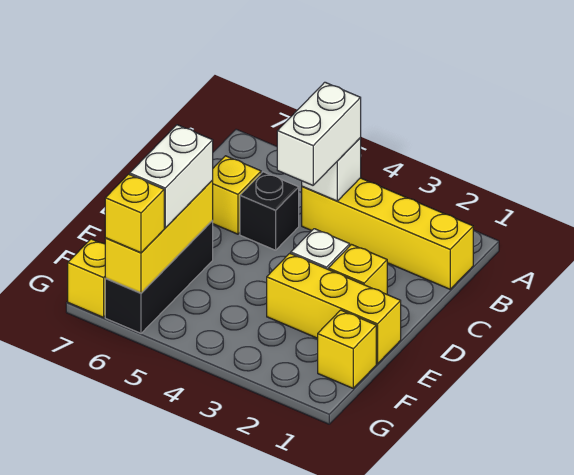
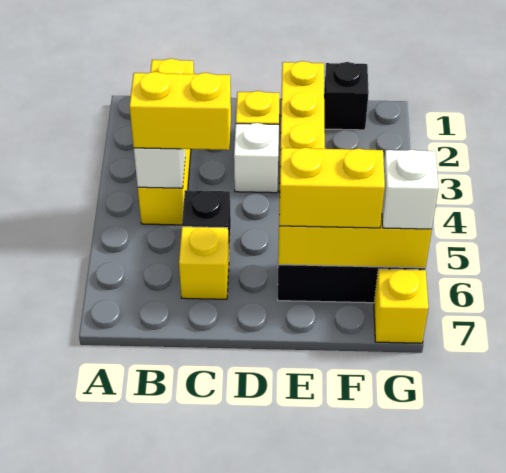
white 1x2 brick [277,82,361,185] -> yellow 1x2 brick [129,72,231,150]
white 1x2 brick [130,125,213,228] -> yellow 1x2 brick [279,147,385,228]
yellow 1x1 brick [318,310,376,388] -> black 1x1 brick [324,62,369,130]
yellow 1x1 brick [105,174,164,253] -> white 1x1 brick [382,150,439,229]

